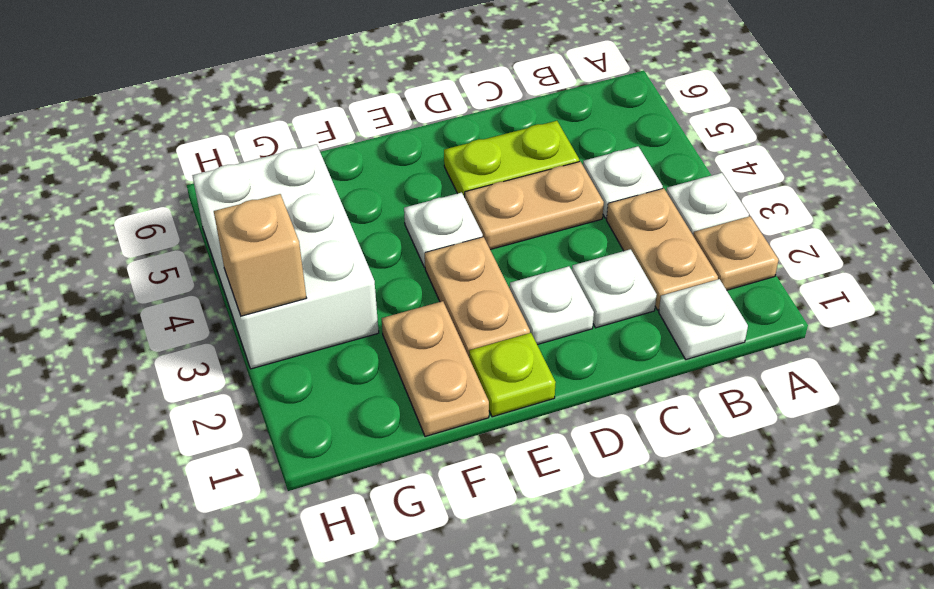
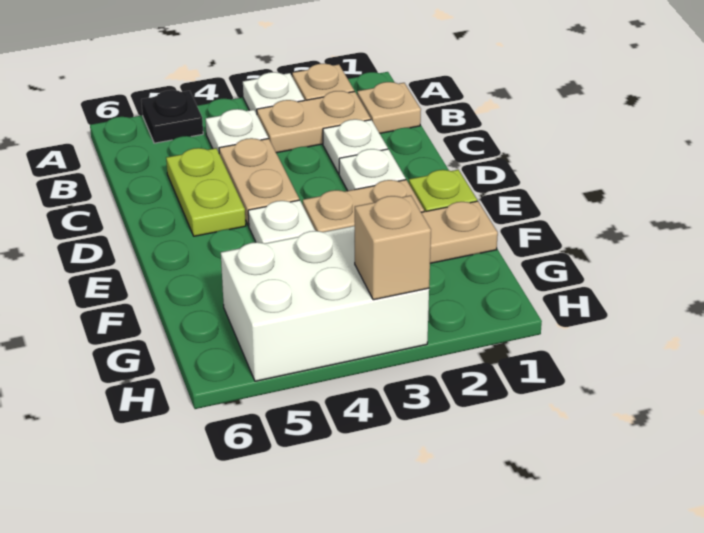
none -> black 1x1 plate [141,90,203,143]
white 1x1 plate [659,279,748,360] -> tan 1x1 plate [357,82,421,133]

